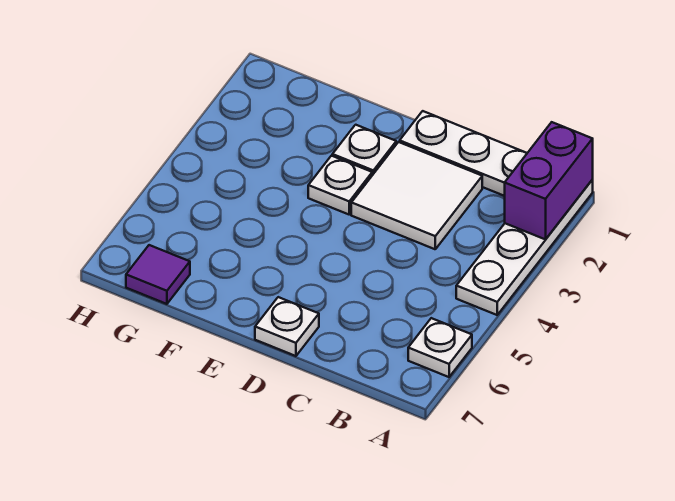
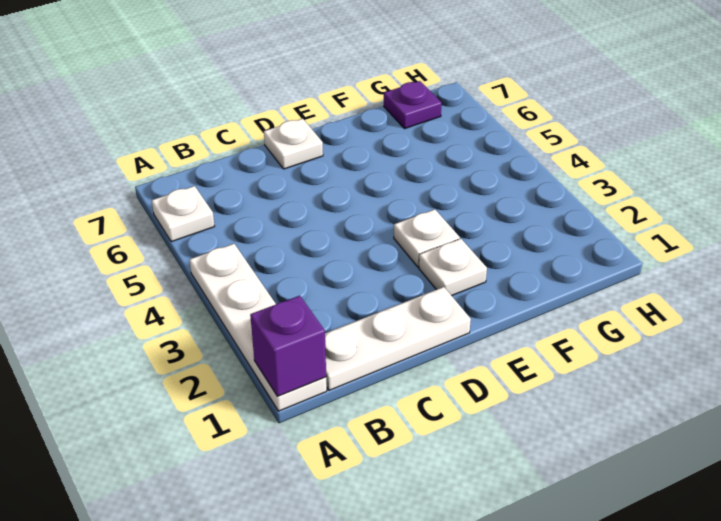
purple 1x2 brick [505,122,593,239] -> purple 1x1 brick [250,296,326,396]
white 2x2 tile [351,142,482,249] -> none
purple 1x1 tile [126,245,190,304] -> purple 1x1 plate [384,81,442,129]

